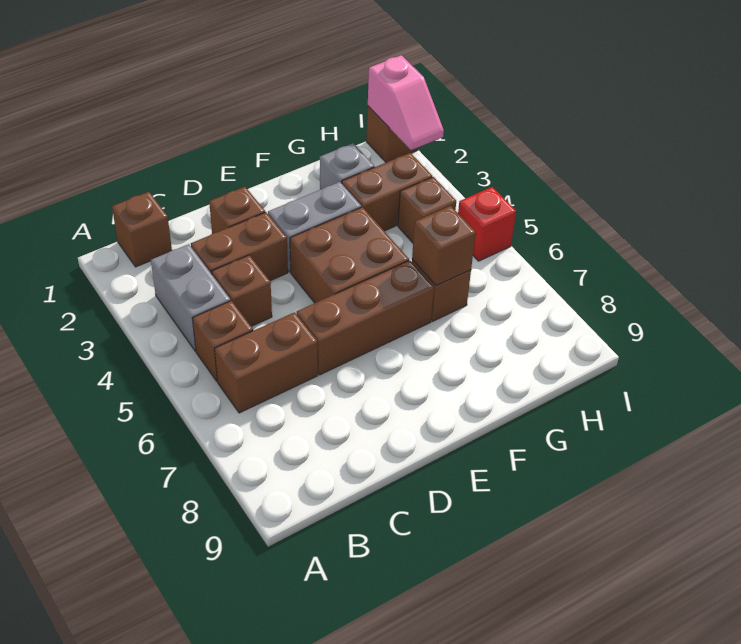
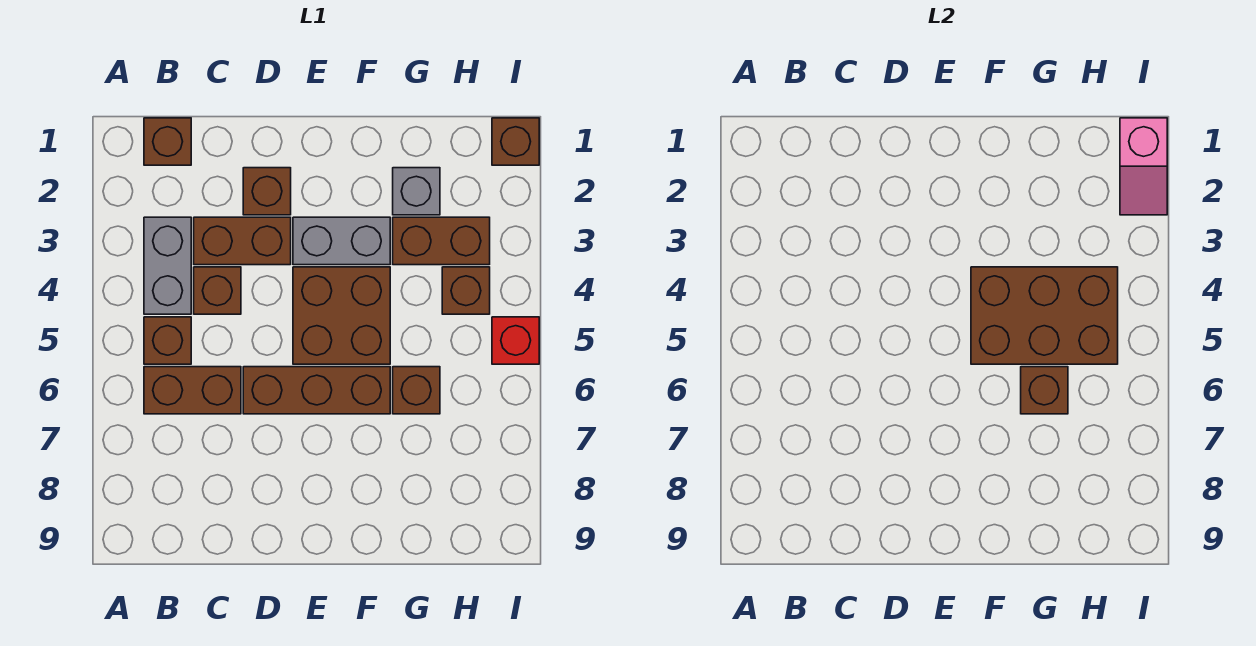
none -> brown 2x3 brick [971,267,1118,364]

